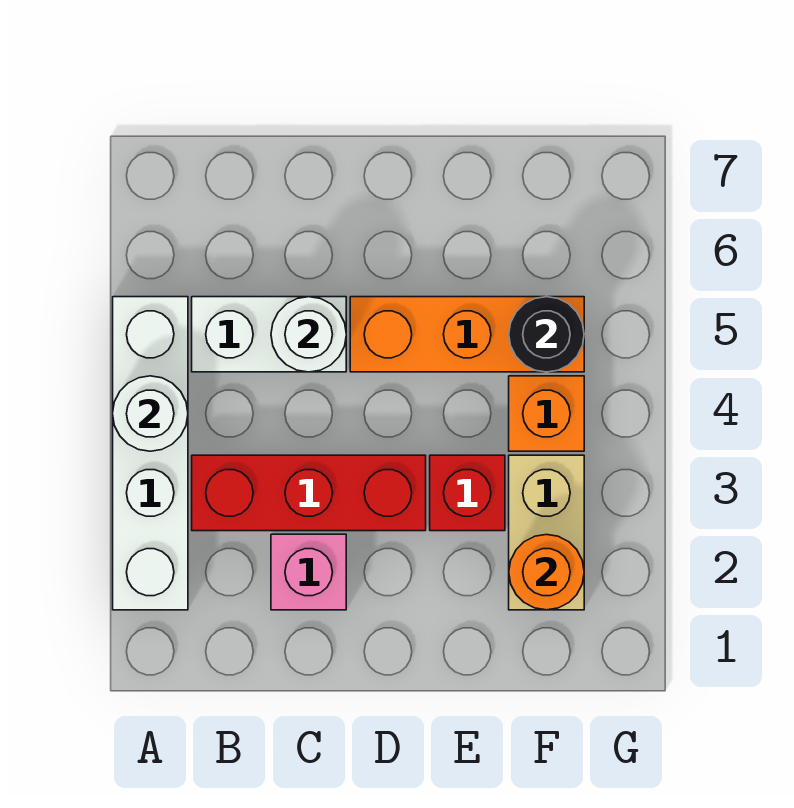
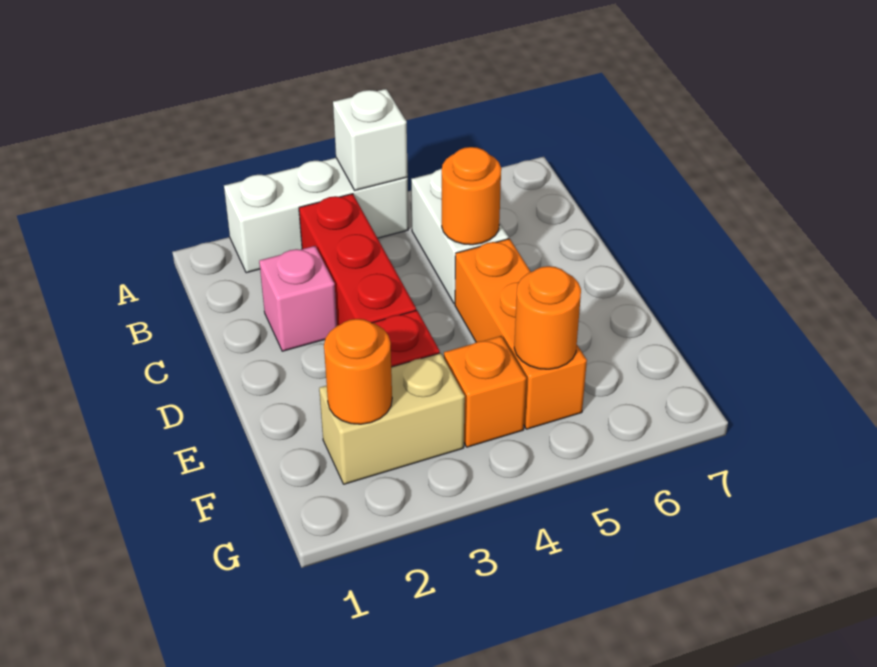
white 1x4 brick [113,297,188,610] -> white 1x3 brick [224,158,408,273]
white 1x1 round brick [113,376,188,451] -> white 1x1 brick [333,89,408,190]
white 1x1 round brick [271,297,346,372] -> orange 1x1 round brick [442,147,501,245]
black 1x1 round brick [509,297,584,372] -> orange 1x1 round brick [514,266,581,369]

